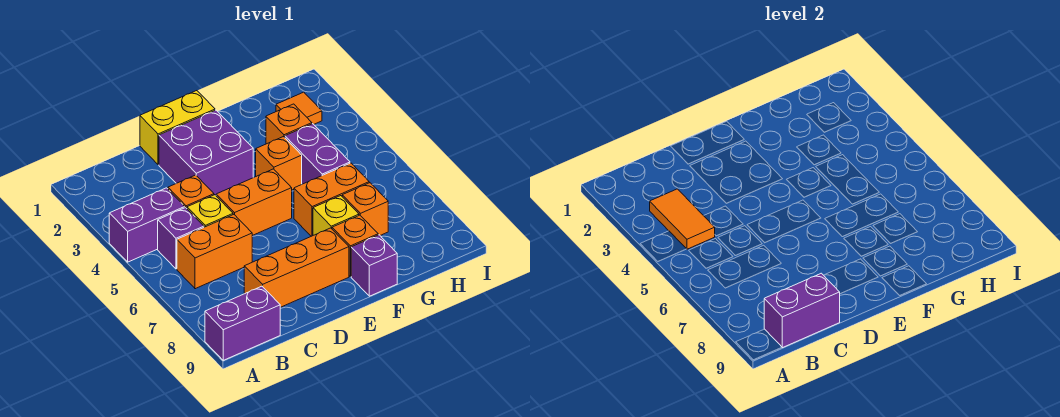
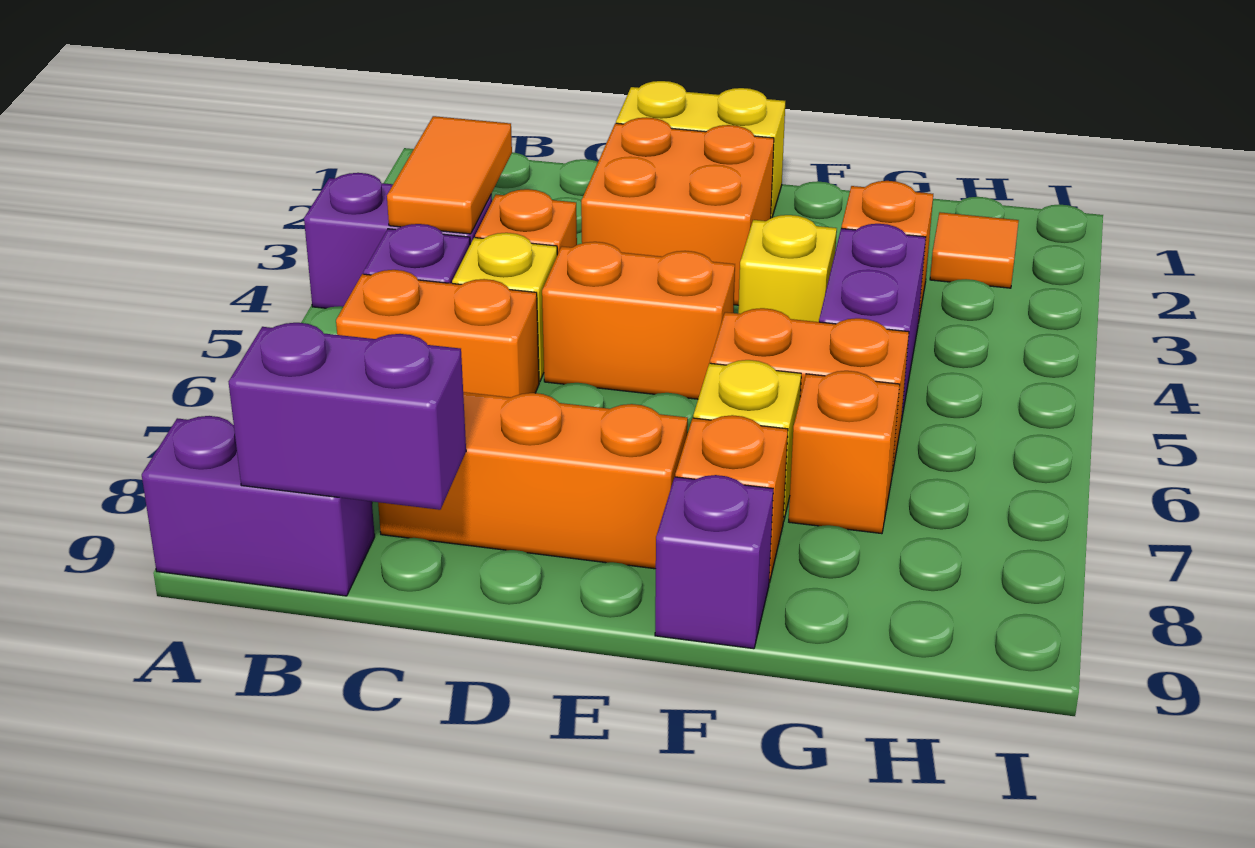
purple 2x2 brick [159,110,253,195] -> orange 2x2 brick [581,117,774,305]
orange 1x1 brick [256,137,302,190] -> yellow 1x1 brick [738,215,837,322]

